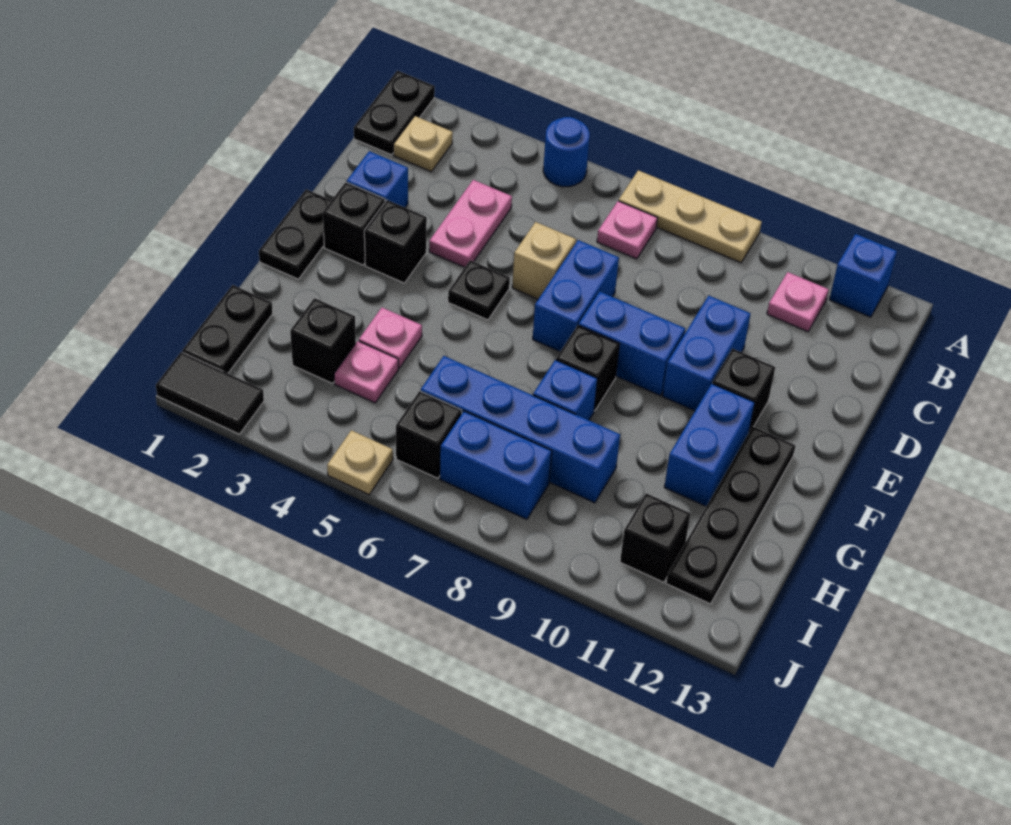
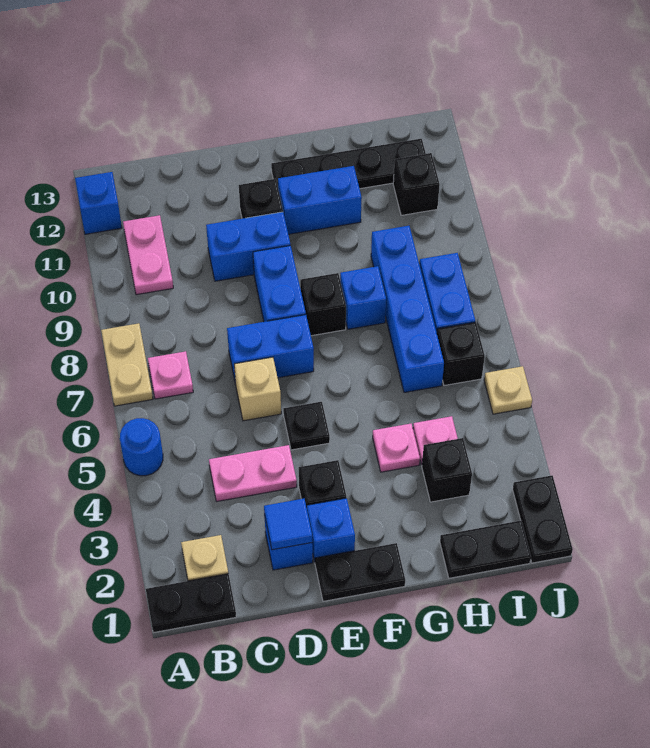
tan 1x3 plate [619,170,762,263] -> tan 1x2 plate [101,323,153,406]
pink 1x1 plate [767,272,829,332] -> pink 1x2 plate [123,215,173,295]
none -> blue 1x1 tile [264,499,312,550]
black 1x1 brick [323,182,385,265] -> blue 1x1 brick [307,498,355,561]
black 1x2 tile [156,352,264,434] -> black 1x2 plate [513,476,573,563]

